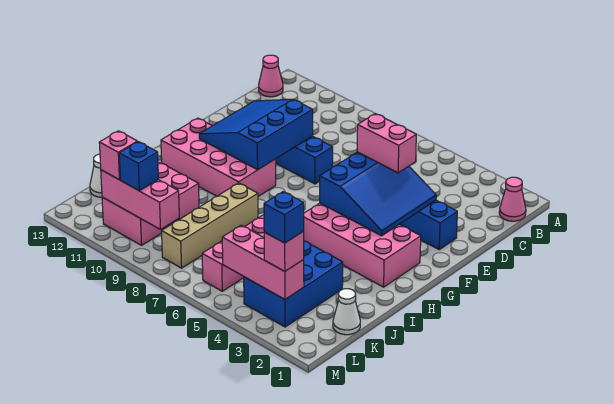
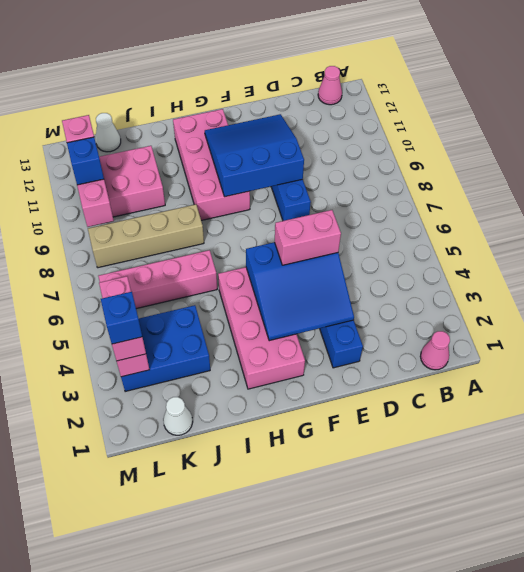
pink 1x2 brick [357,114,416,173] -> pink 1x2 brick turned to [275,210,341,265]

